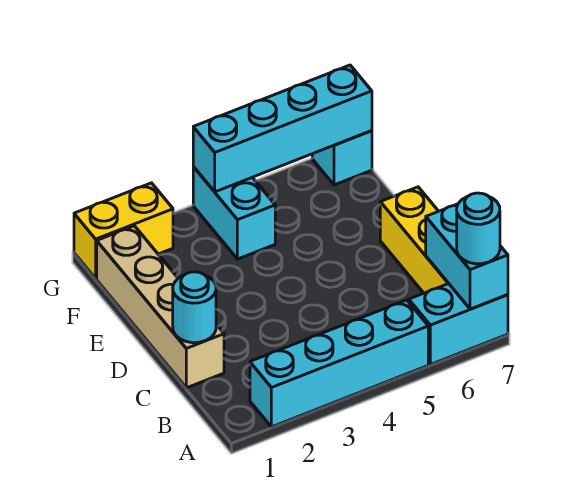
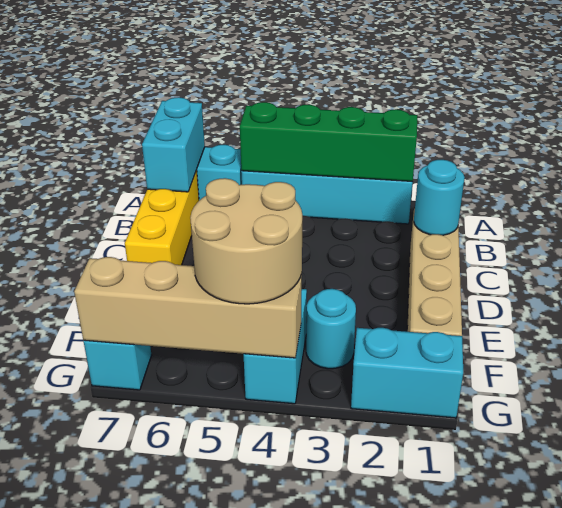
none -> green 1x4 brick [240,102,417,182]
cyan 1x1 round brick [457,193,500,264] -> cyan 1x1 round brick moved to [306,289,356,369]
none -> tan 2x2 round brick [190,178,302,304]
yellow 1x2 brick [74,183,173,278] -> cyan 1x2 brick [351,328,463,418]
cyan 1x4 brick [193,65,372,192] -> tan 1x4 brick [74,257,302,358]

